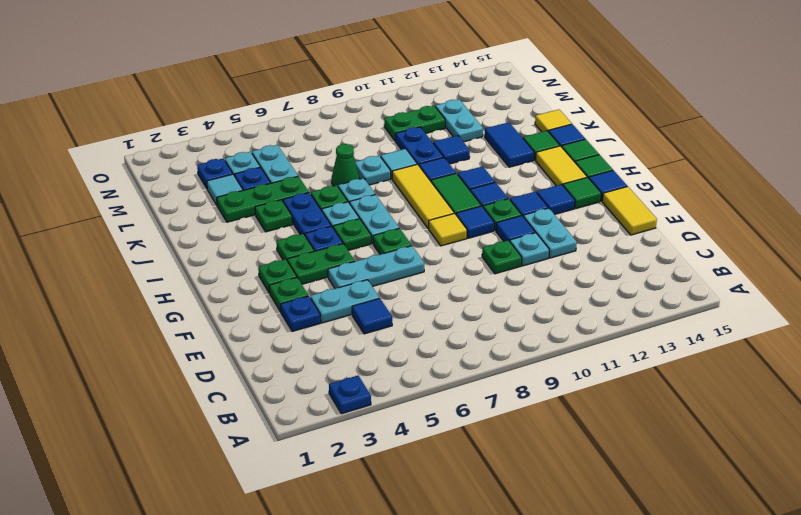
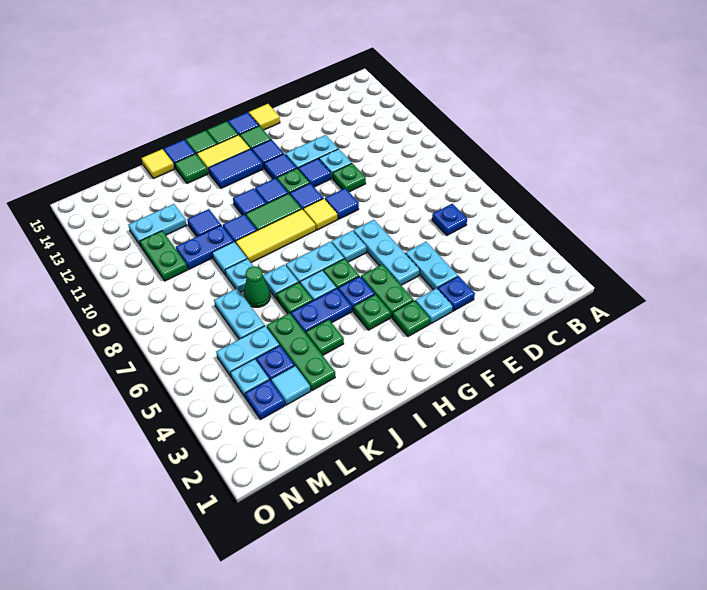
blue 1x1 plate [329,376,371,414] -> blue 1x1 plate moved to [432,204,467,235]
blue 1x1 tile [352,298,392,334] -> blue 1x1 tile moved to [325,188,359,219]
yellow 1x2 tile [602,186,657,235] -> yellow 1x1 tile [249,104,280,130]
green 1x1 plate [269,278,308,312] -> cyan 1x1 plate [415,288,453,324]
green 1x1 plate [373,228,412,254] -> cyan 1x1 plate [331,231,366,262]
blue 1x2 tile [485,122,534,167] -> blue 1x2 tile moved to [209,149,263,188]
none -> cyan 1x2 plate [214,289,265,339]

